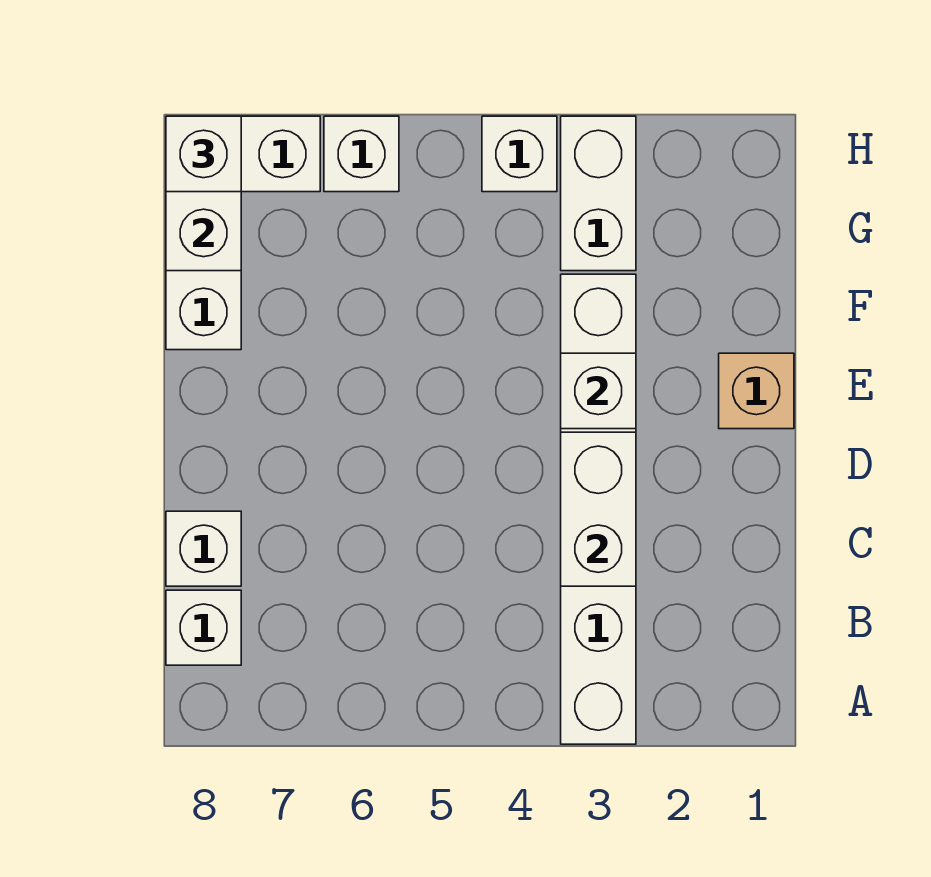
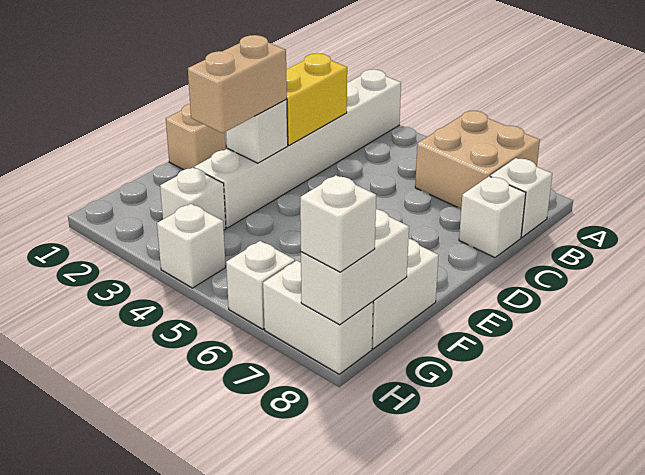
none -> tan 2x2 brick [415,111,540,208]
white 1x2 brick [561,432,636,586] -> yellow 1x2 brick [286,53,347,145]
none -> tan 1x2 brick [188,35,287,133]
white 1x2 brick [561,116,636,271] -> white 1x1 brick [160,168,226,230]

